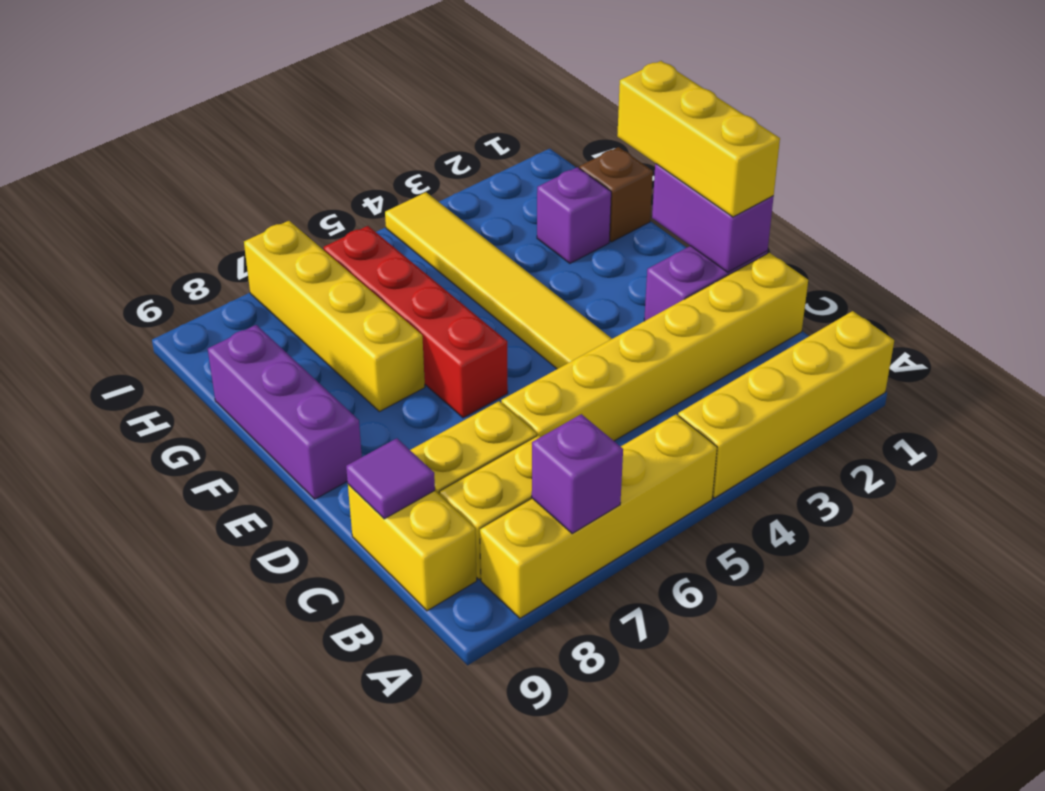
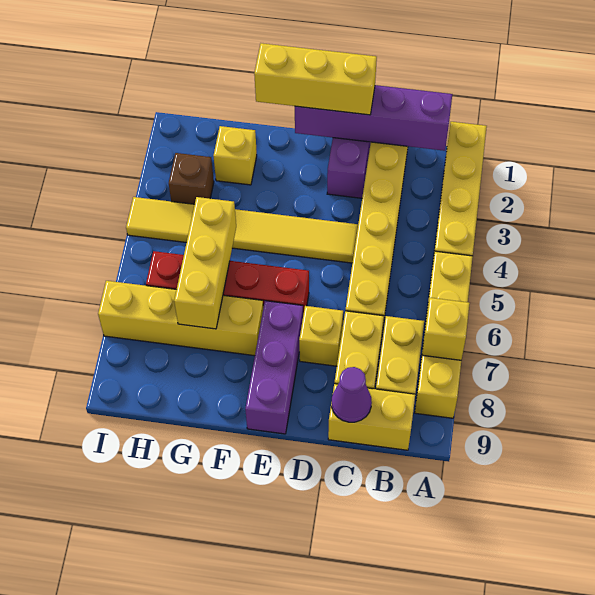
purple 1x1 brick [532,414,623,534] -> yellow 1x1 brick [422,298,470,360]
purple 1x1 tile [346,438,435,519] -> purple 1x1 cone [332,367,372,422]
purple 1x2 brick [652,164,774,272] -> purple 1x4 brick [295,85,452,151]
none -> yellow 1x1 brick [299,306,343,366]
purple 1x3 brick [208,325,362,499] -> purple 1x3 brick turned to [245,301,303,434]
brown 1x1 brick [579,147,653,242] -> brown 1x1 brick moved to [169,153,214,204]
purple 1x1 brick [537,167,611,263] -> yellow 1x1 brick [213,126,257,185]
none -> yellow 1x3 brick [174,197,236,329]

